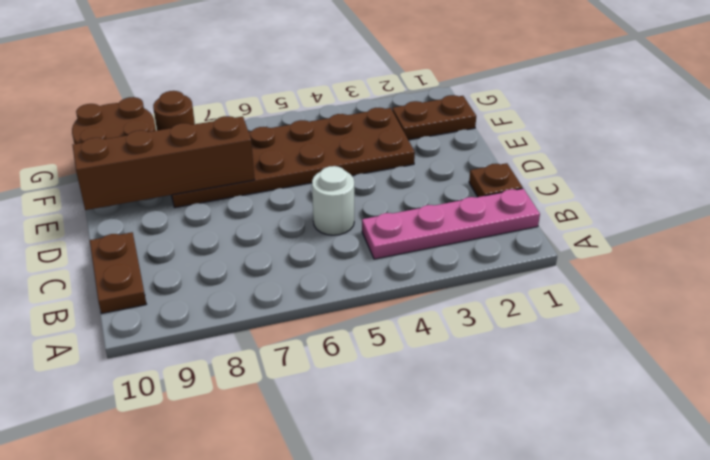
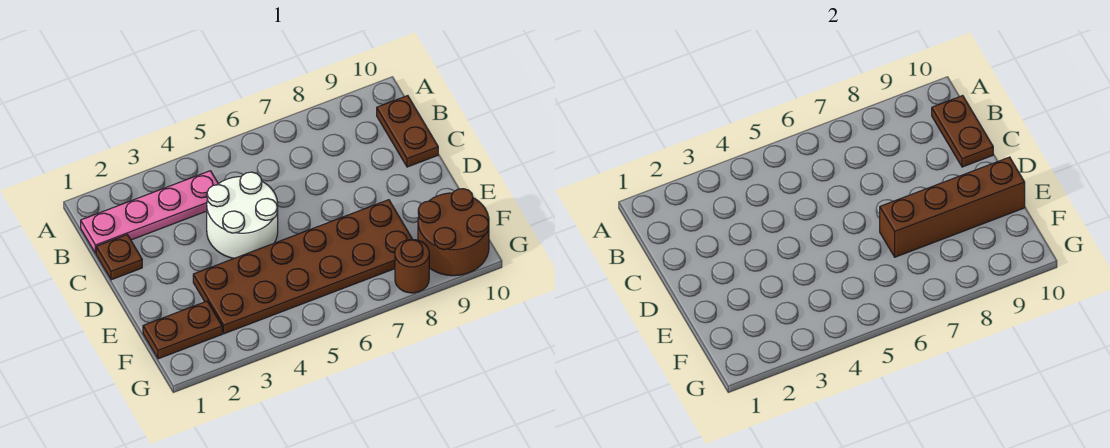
none -> brown 1x2 plate [932,96,993,167]
white 1x1 round brick [312,166,354,235] -> white 2x2 round brick [207,172,278,258]

